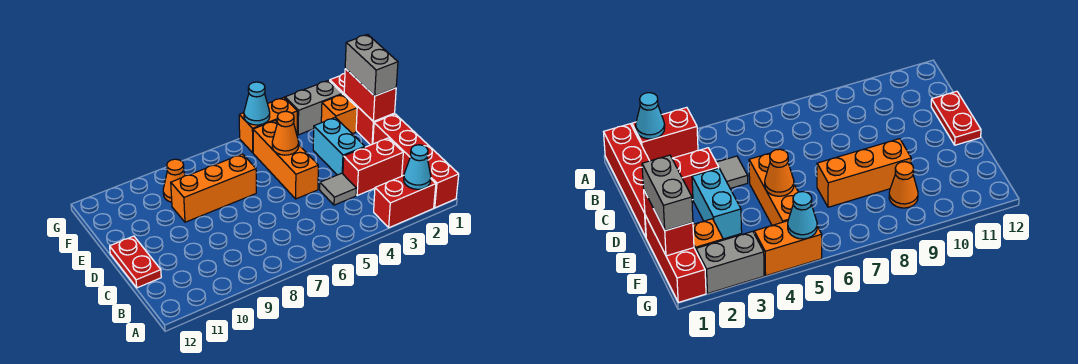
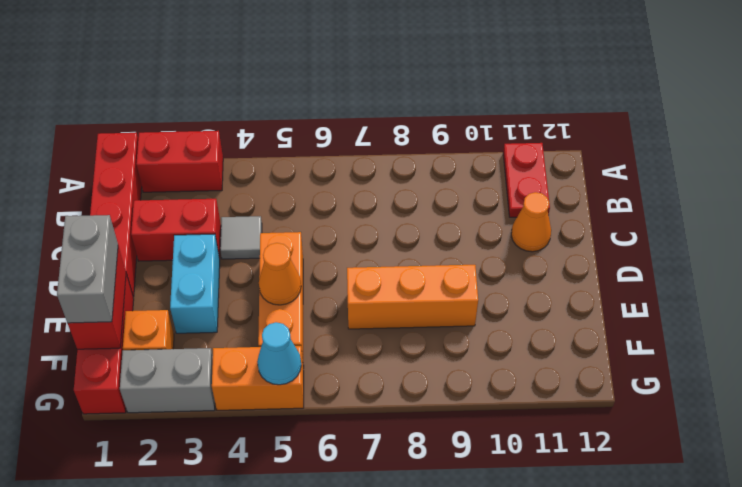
cyan 1x1 cone [404,145,431,189] -> none
red 1x2 plate [110,236,161,288] -> red 1x2 plate moved to [503,143,550,217]
orange 1x1 cone [163,159,185,202] -> orange 1x1 cone moved to [511,192,551,252]

